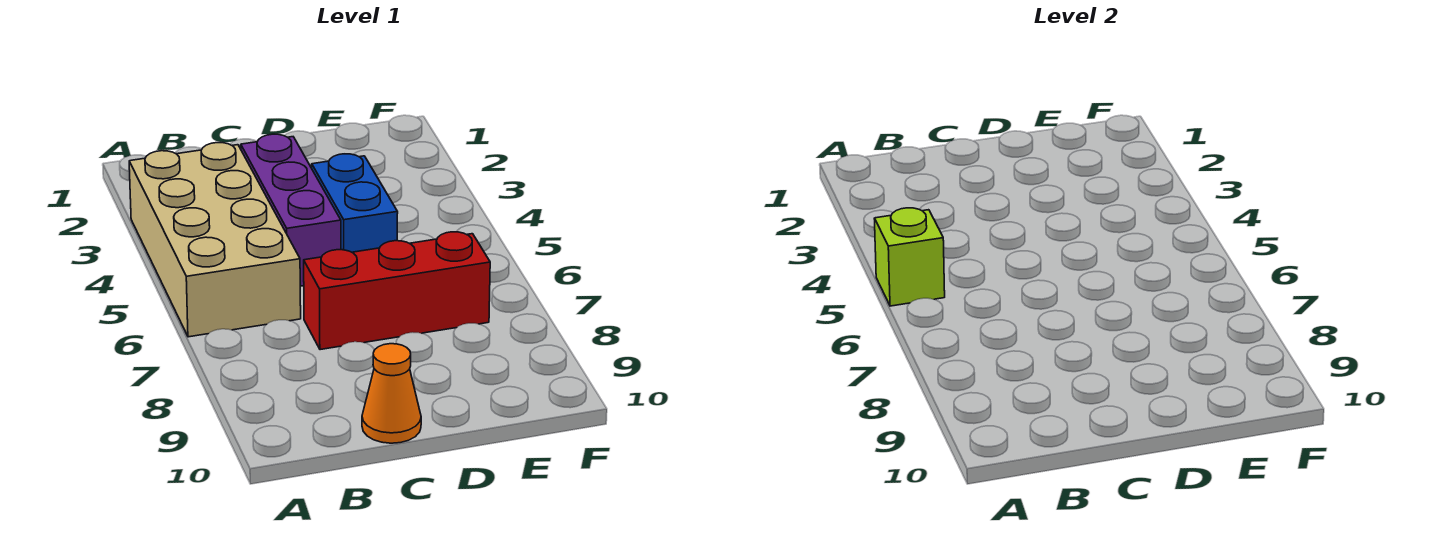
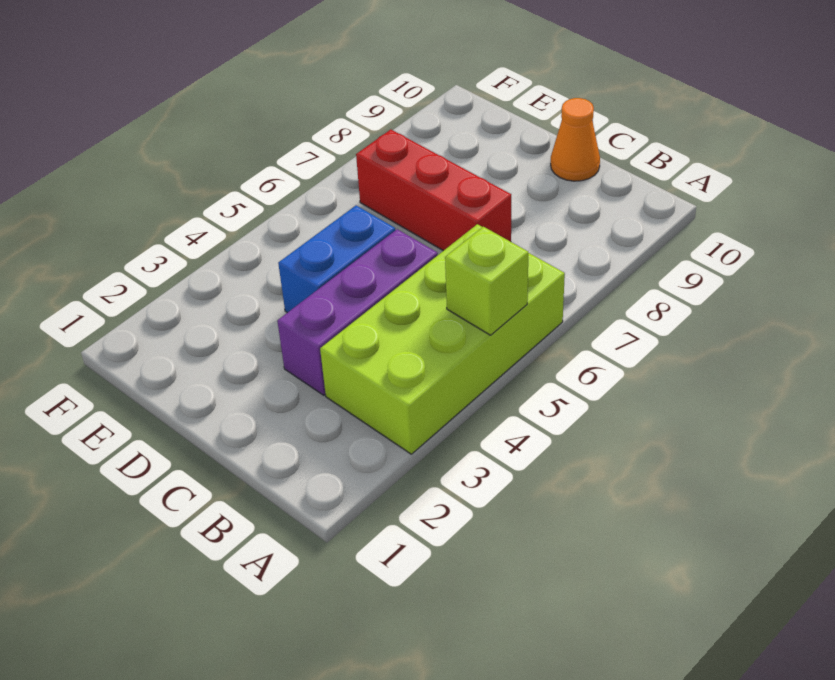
tan 2x4 brick [129,143,301,337] -> lime 2x4 brick [320,224,565,454]

